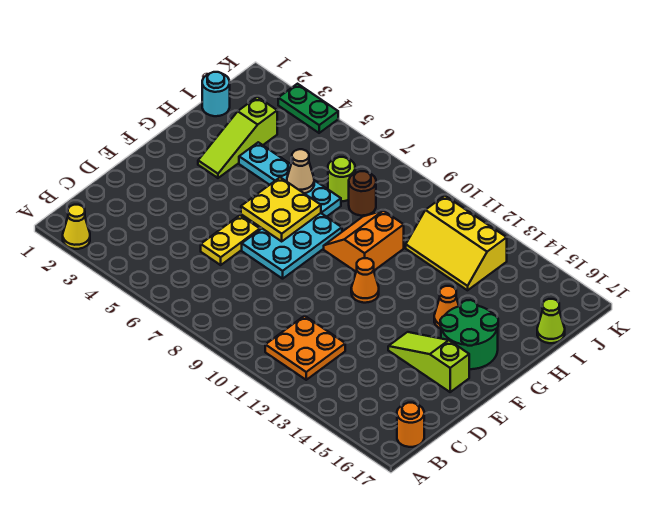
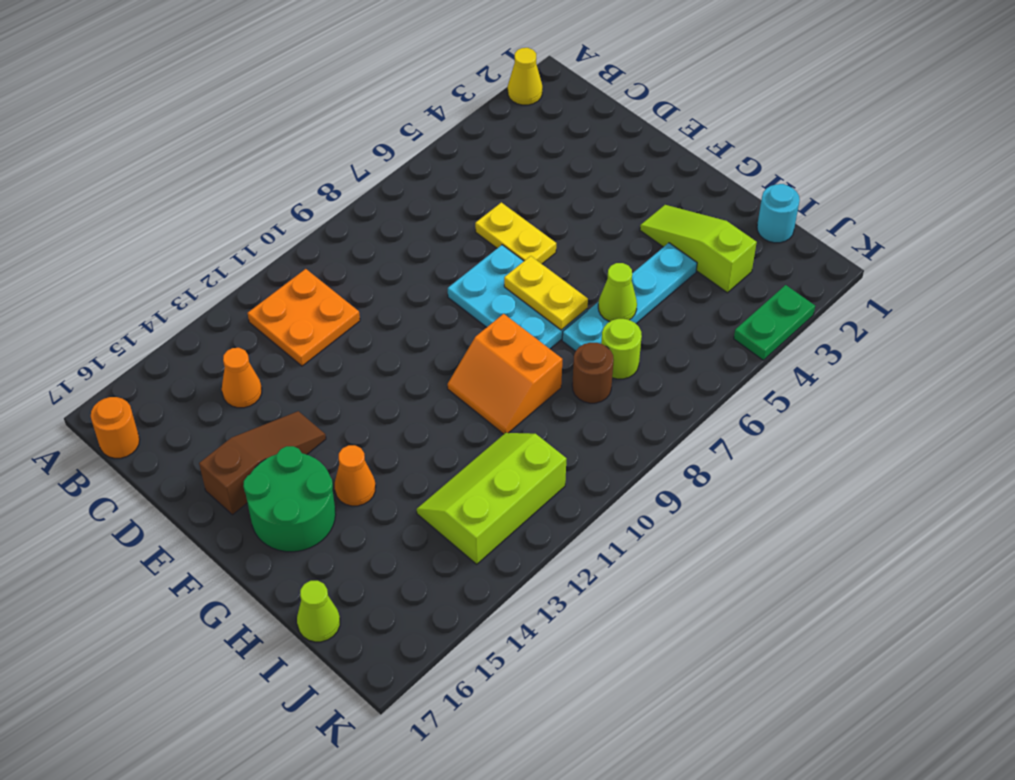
lime 1x3 slope [388,332,469,392] -> brown 1x3 slope [199,411,326,515]
yellow 2x2 plate [241,177,321,241] -> yellow 1x2 plate [504,256,588,330]
orange 1x1 cone [351,258,379,303] -> orange 1x1 cone moved to [222,348,262,408]
orange 2x2 slope [324,211,404,271] -> orange 2x2 slope turned to [448,314,562,434]
tan 1x1 cone [287,149,314,193] -> lime 1x1 cone [598,263,637,322]
yellow 2x3 slope [406,196,507,290] -> lime 2x3 slope [417,433,566,564]

